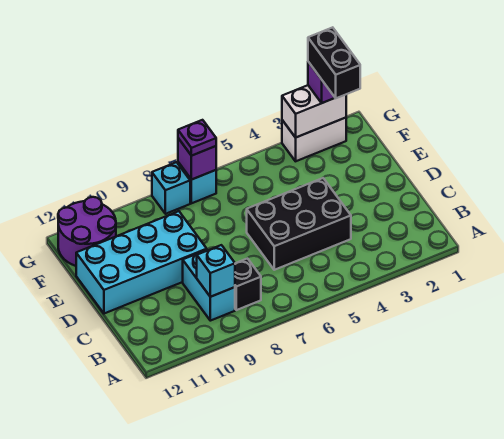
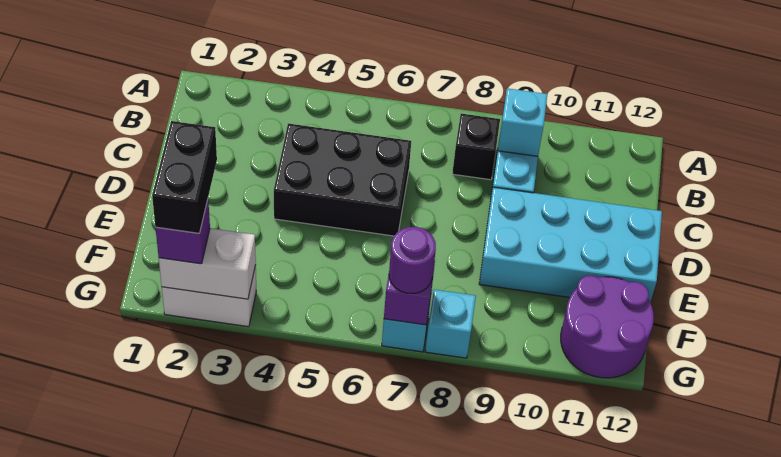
purple 1x1 plate [178,120,216,156] -> purple 1x1 round brick [389,227,436,293]

